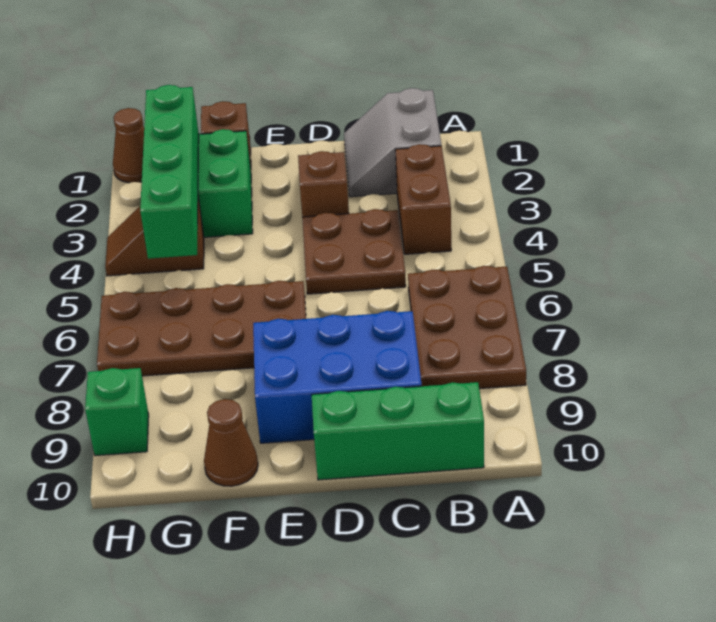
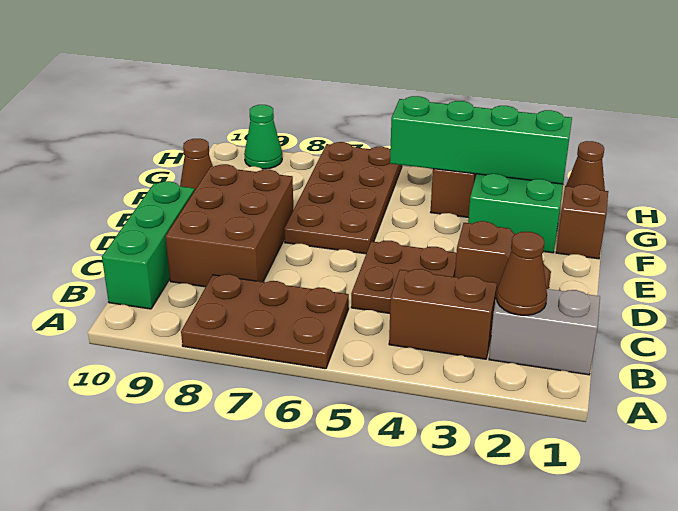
none -> brown 1x1 cone [497,232,547,315]
blue 2x3 brick [253,311,422,443] -> brown 2x3 brick [165,164,293,287]
green 1x1 brick [85,368,149,456] -> green 1x1 cone [244,105,282,169]

